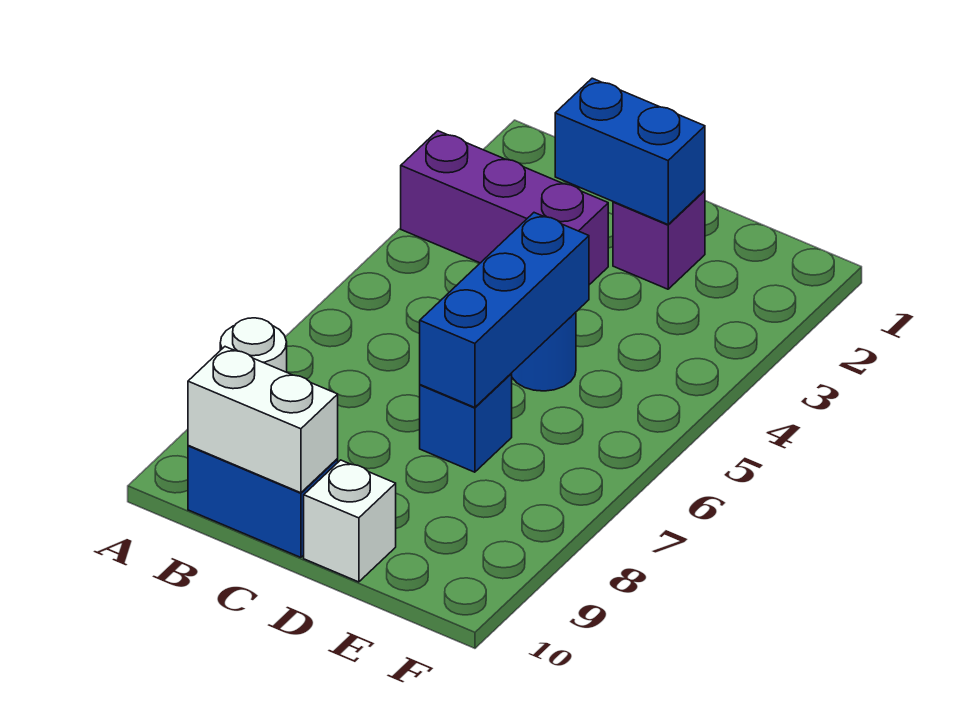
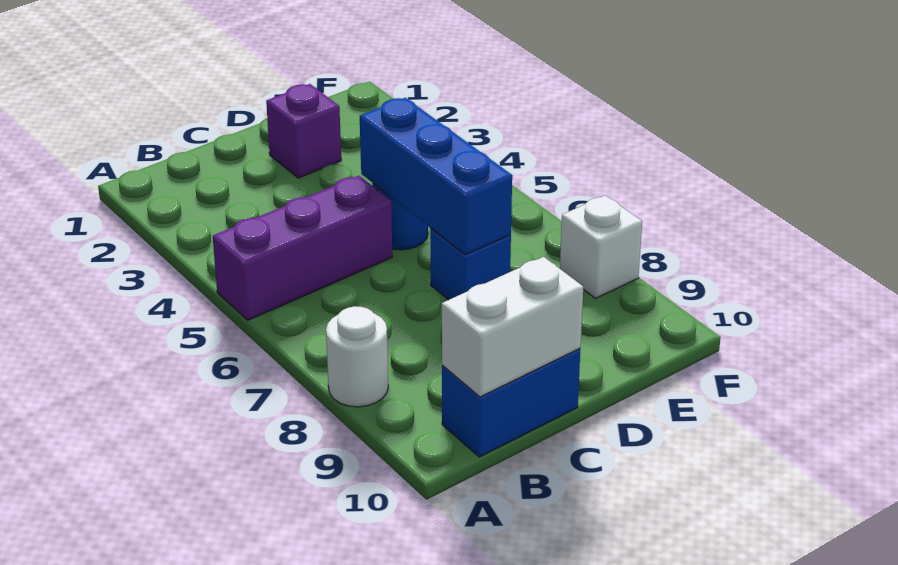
purple 1x3 brick [401,131,608,285] -> purple 1x3 brick moved to [213,176,392,320]
blue 1x2 brick [555,78,705,224] -> none
white 1x1 brick [304,460,396,582] -> white 1x1 brick moved to [560,195,642,298]

